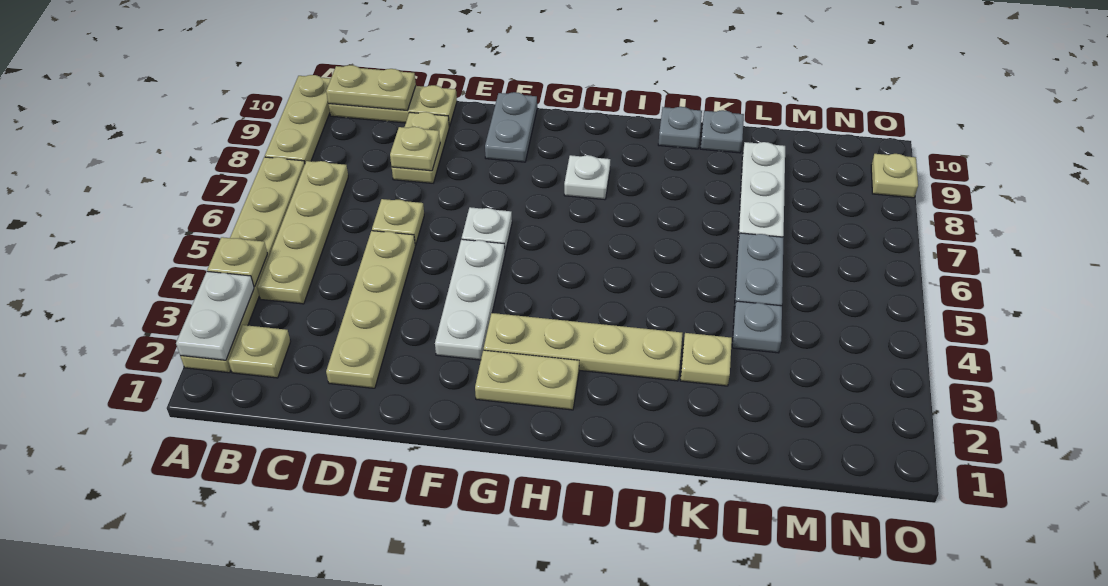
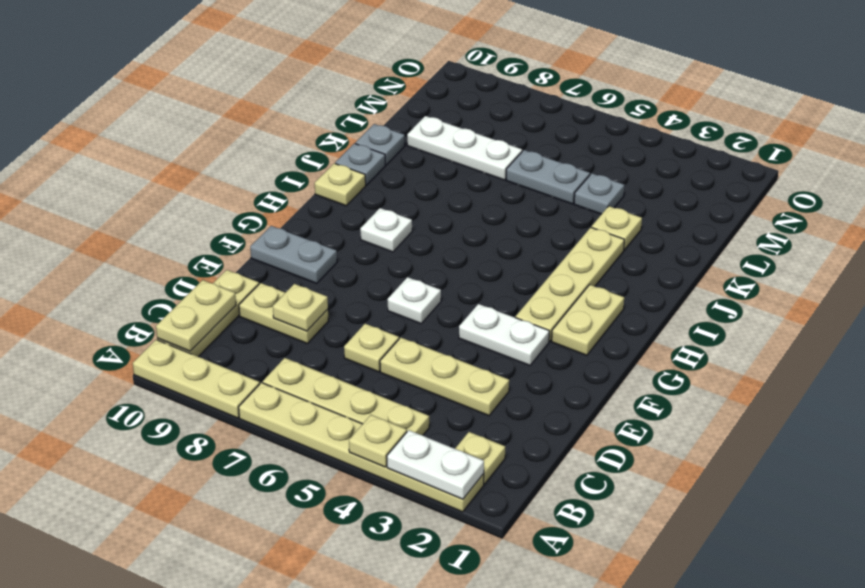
tan 1x4 plate [326,231,415,388] -> tan 1x3 plate [380,338,509,416]
white 1x3 plate [435,239,505,360] -> white 1x2 plate [459,304,549,365]
tan 1x1 plate [871,154,918,198] -> tan 1x1 plate moved to [315,163,366,206]

